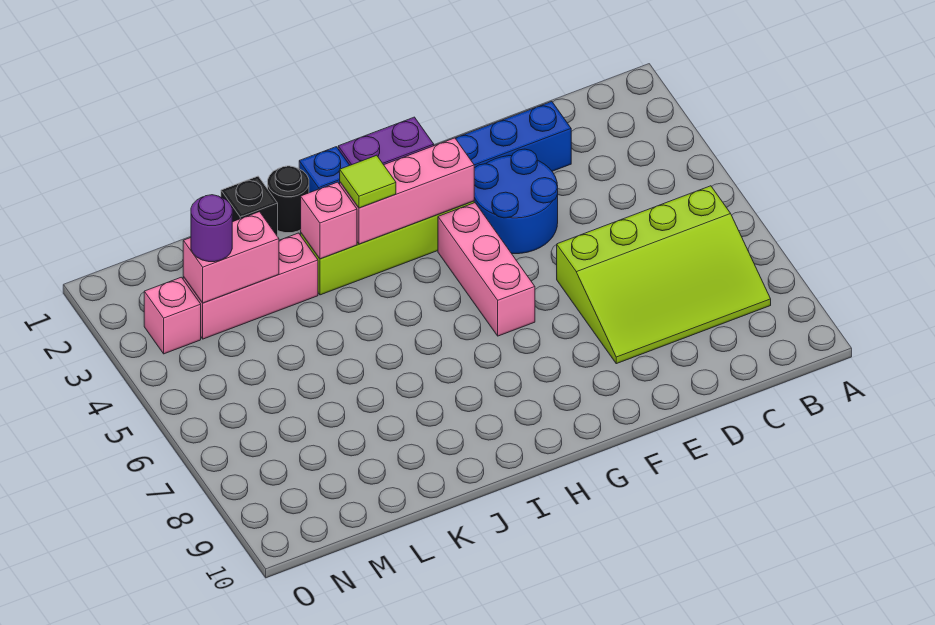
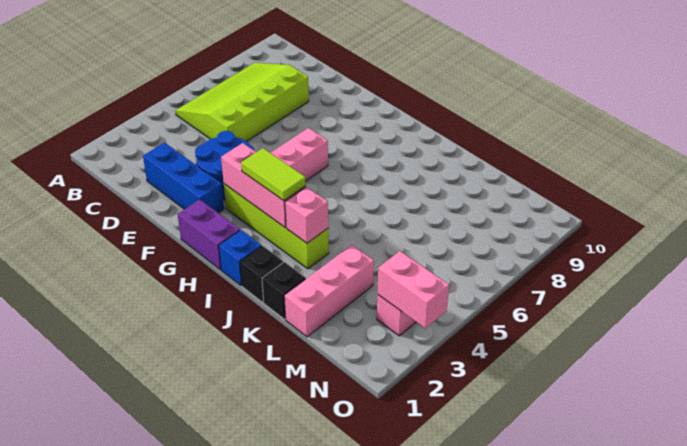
lime 3x4 slope [557,186,771,364] -> lime 3x4 slope turned to [175,63,309,142]
lime 1x1 tile [340,155,396,208] -> lime 1x2 tile [241,148,306,201]
black 1x1 round brick [268,166,309,233] -> black 1x1 brick [240,246,283,302]
pink 1x3 brick [183,233,318,339] -> pink 1x3 brick turned to [284,245,374,337]
pink 1x2 brick [183,212,279,303] -> pink 1x2 brick moved to [377,251,449,328]
purple 1x1 round brick [191,195,232,262] -> none

